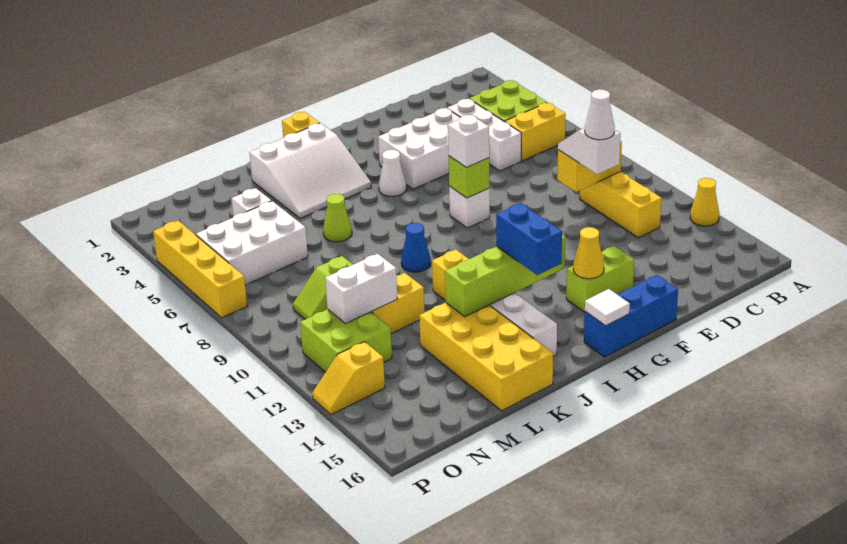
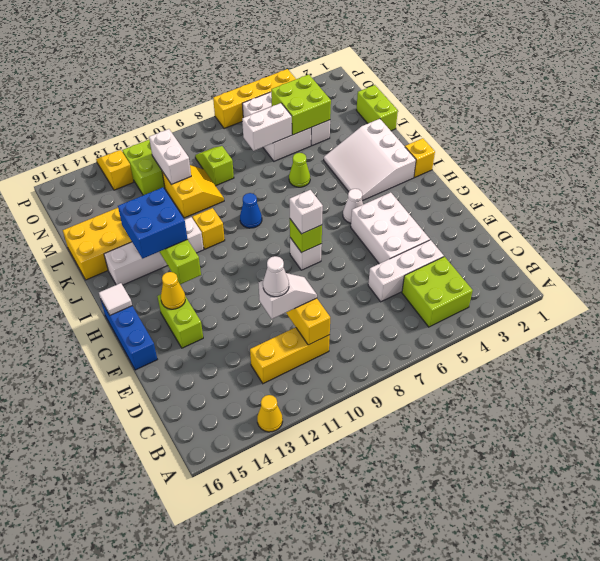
yellow 1x2 brick [505,103,566,161] -> none
blue 1x2 brick [496,203,562,275] -> blue 2x2 brick [118,188,187,259]
none -> lime 1x2 brick [356,85,398,131]
none -> lime 2x2 brick [271,75,331,135]
none -> white 1x2 brick [242,103,292,151]

